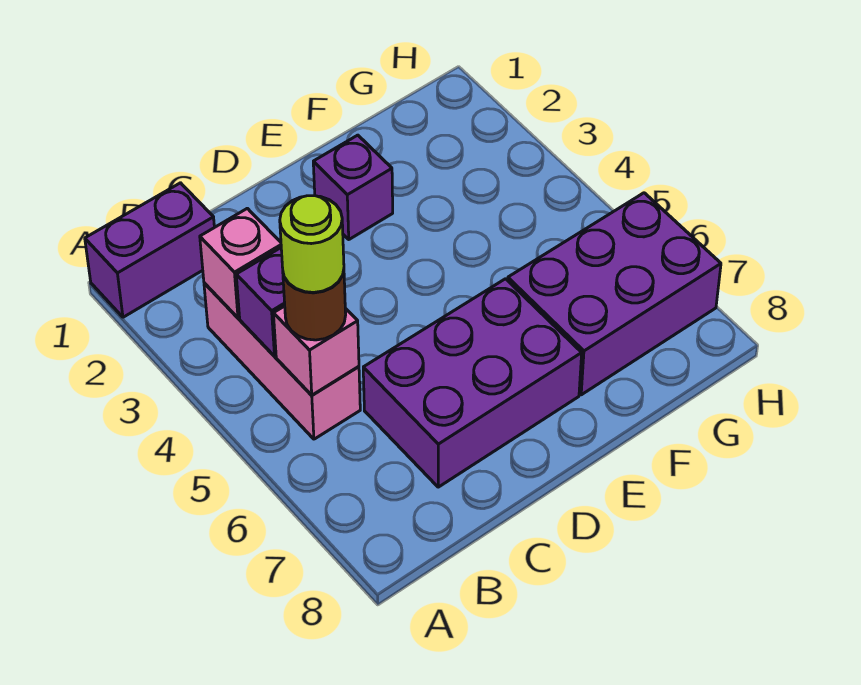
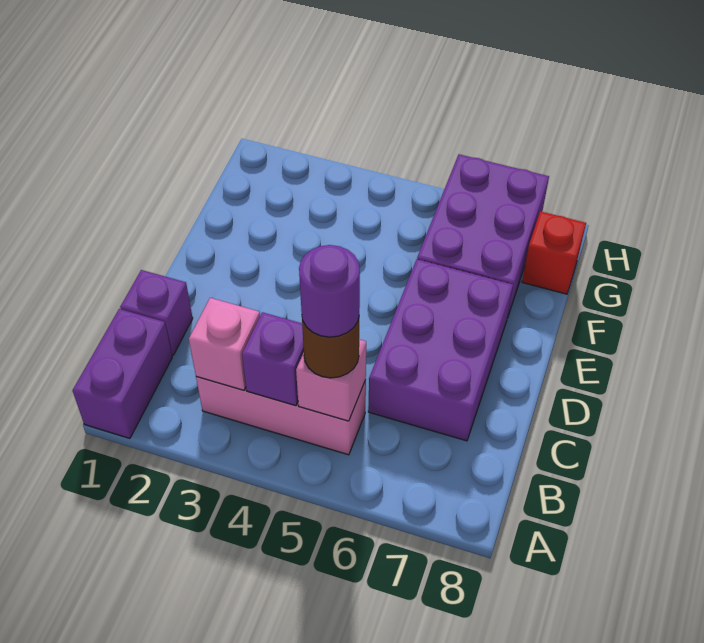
lime 1x1 round brick [280,196,344,292] -> purple 1x1 round brick [299,245,360,337]
purple 1x1 brick [313,135,393,239] -> purple 1x1 brick moved to [120,270,193,355]
none -> red 1x1 brick [522,211,586,294]

